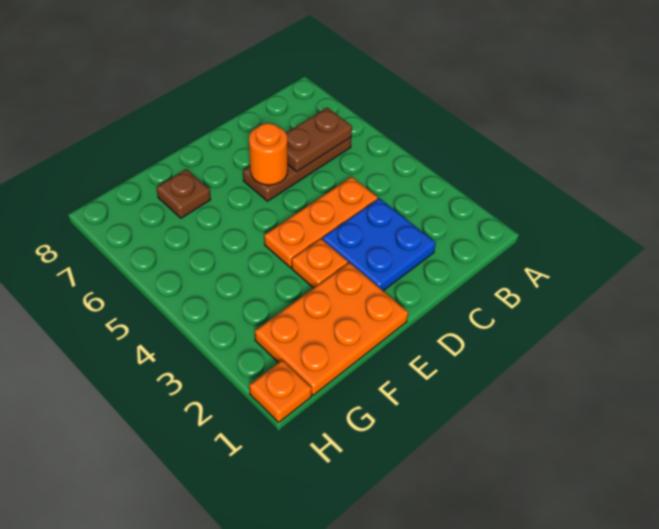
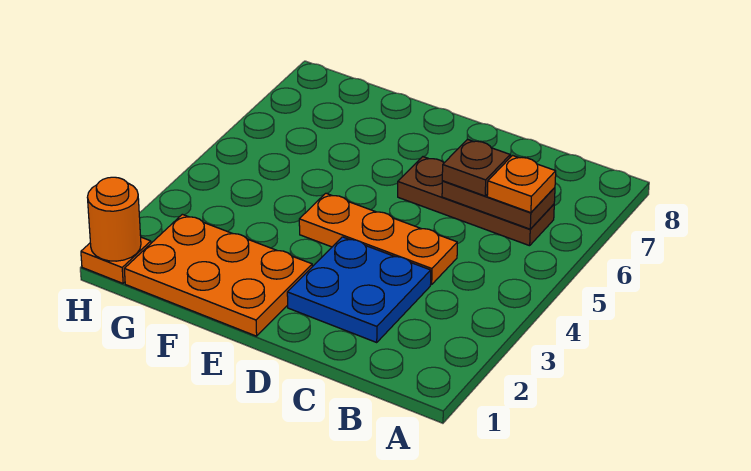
orange 1x1 round brick [249,123,288,185] -> orange 1x1 round brick moved to [87,177,141,261]
orange 1x1 plate [292,239,348,288] -> orange 1x1 plate moved to [487,155,556,213]
brown 1x1 plate [156,169,211,218] -> brown 1x1 plate moved to [442,139,510,196]

